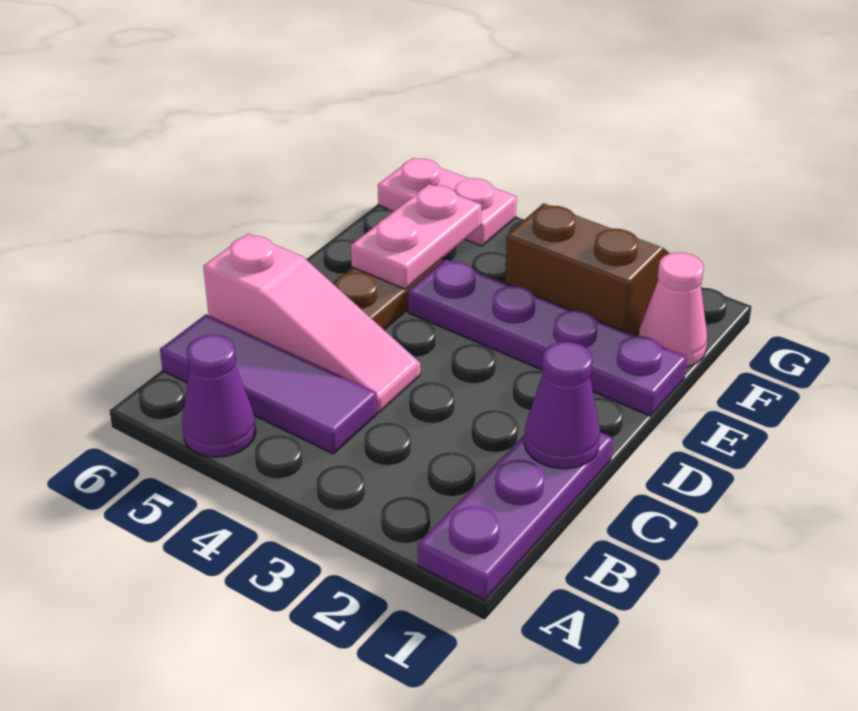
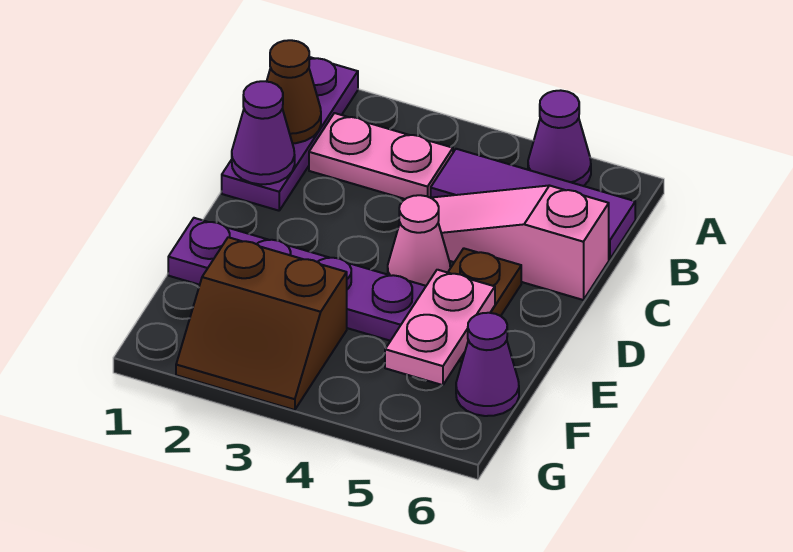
none -> brown 1x1 cone [267,40,321,143]
pink 1x1 cone [639,253,707,367] -> pink 1x1 cone moved to [388,195,450,286]
none -> purple 1x1 cone [456,313,519,416]
pink 1x2 plate [378,158,517,246] -> pink 1x2 plate moved to [309,113,453,199]

